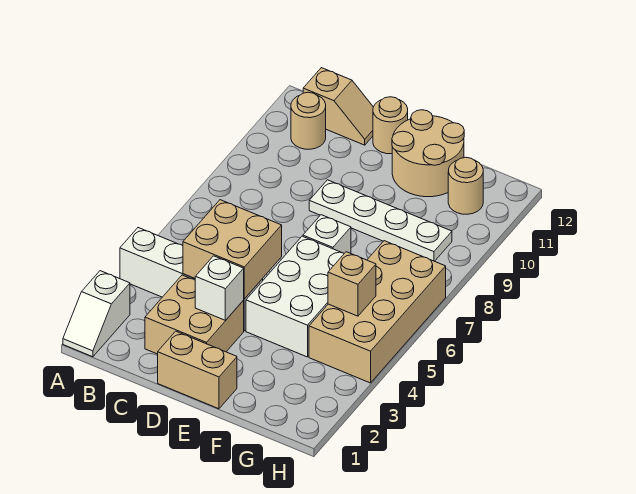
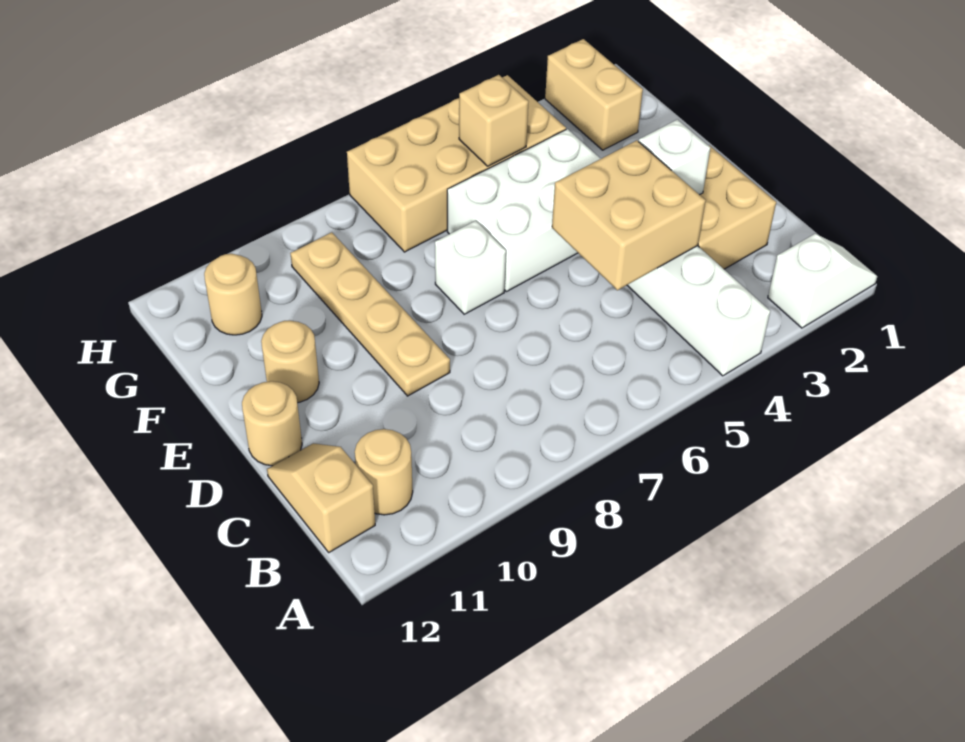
tan 1x2 brick [158,331,237,409] -> tan 1x2 brick moved to [545,39,643,150]
white 1x4 plate [309,180,452,261] -> tan 1x4 plate [290,232,450,396]
tan 2x2 round brick [392,110,464,197] -> tan 1x1 round brick [261,320,319,403]

